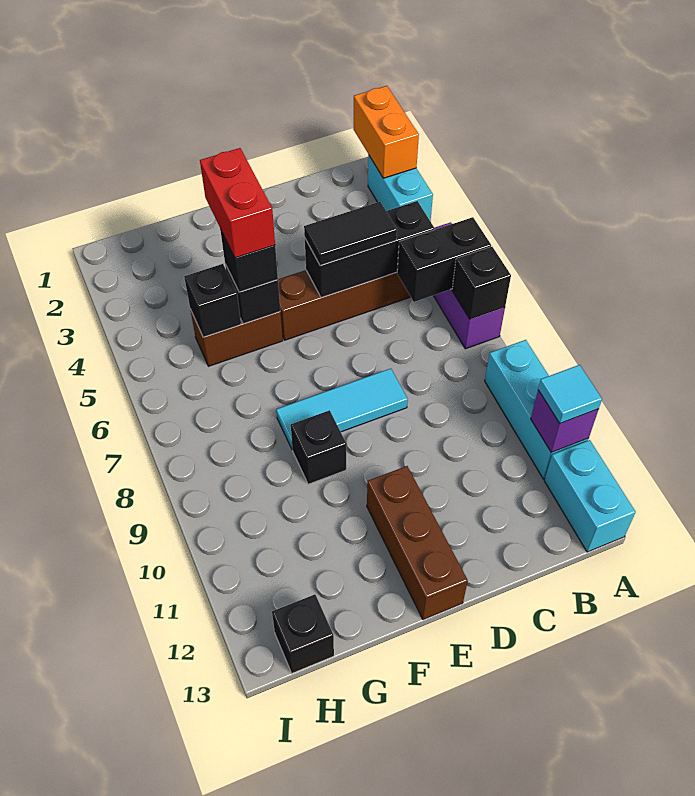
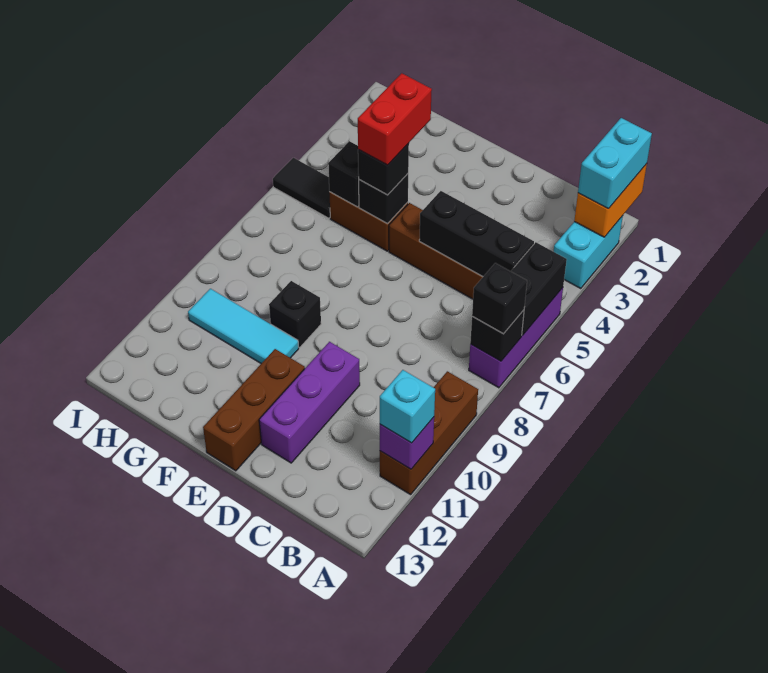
black 1x2 brick [397,217,491,302] -> black 1x2 brick turned to [511,242,567,335]
cyan 1x3 brick [485,340,589,479] -> brown 1x3 brick [380,371,478,495]
cyan 1x1 tile [538,365,602,423] -> cyan 1x1 brick [380,370,435,443]
cyan 1x2 brick [544,440,636,552] -> cyan 1x2 brick moved to [578,118,652,209]
black 1x2 tile [304,202,397,266] -> black 1x2 tile moved to [273,158,330,218]
cyan 1x3 tile [276,369,408,450] -> cyan 1x3 tile moved to [188,289,299,363]
none -> purple 1x3 brick [259,342,360,463]
black 1x1 brick [272,595,334,673] -> black 1x1 brick moved to [472,263,527,334]

